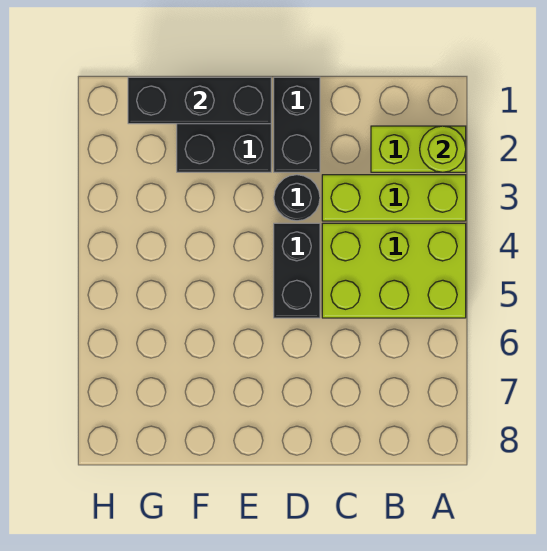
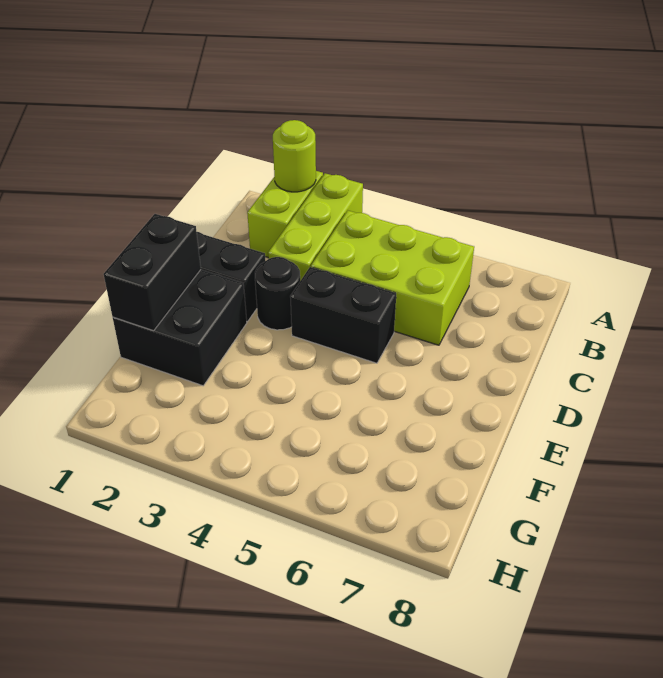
lime 2x3 brick [322,223,466,318] -> lime 2x3 brick turned to [311,211,474,345]
black 1x3 brick [128,77,271,124] -> black 1x2 brick [104,214,201,331]

